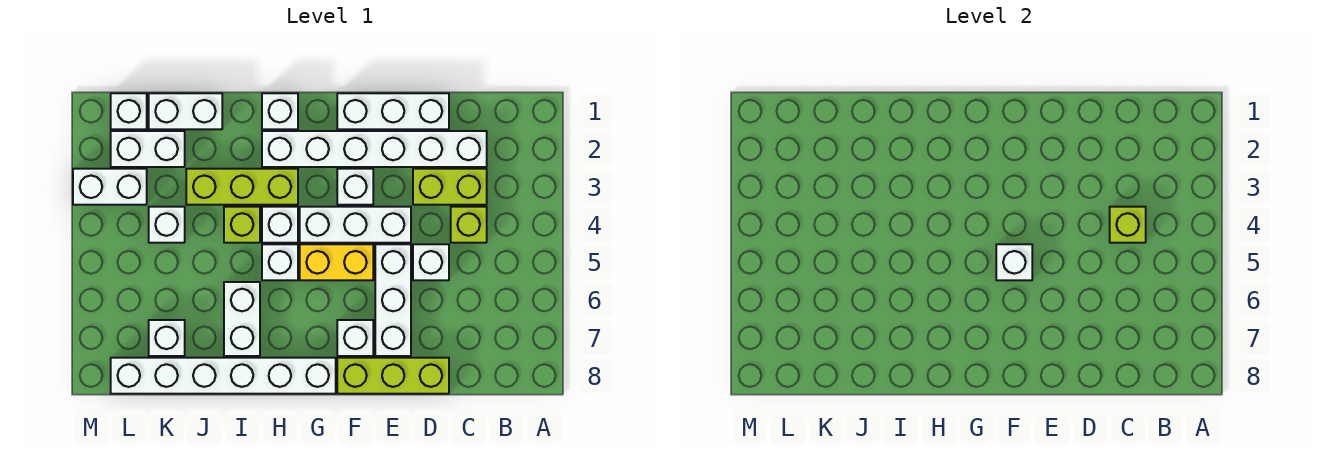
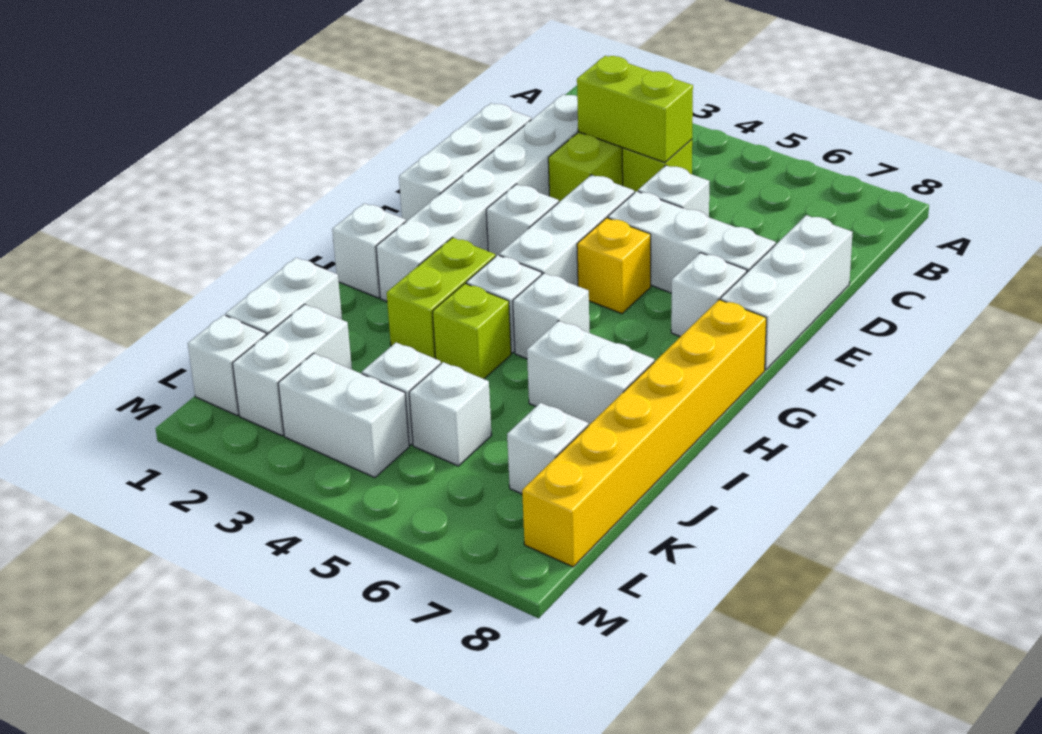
lime 1x1 brick [1110,207,1146,243] -> lime 1x2 brick [577,56,693,162]
lime 1x3 brick [337,358,449,394] -> white 1x3 brick [720,215,852,370]
yellow 1x2 brick [300,244,373,280] -> yellow 1x1 brick [577,218,651,314]
white 1x1 brick [996,244,1032,280] -> white 1x1 brick moved to [409,362,492,466]
white 1x6 brick [111,358,336,394] -> yellow 1x6 brick [522,300,766,567]
lime 1x3 brick [186,169,298,205] -> lime 1x2 brick [387,238,496,359]
white 1x2 brick [73,169,147,205] -> white 1x2 brick turned to [278,353,409,478]

